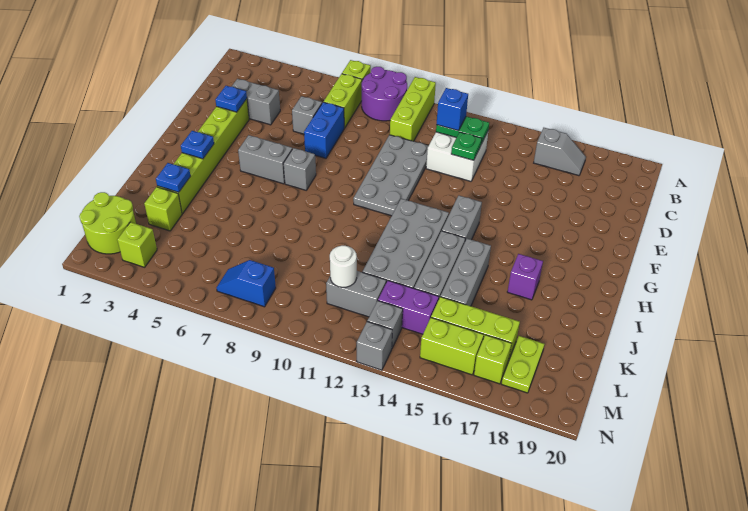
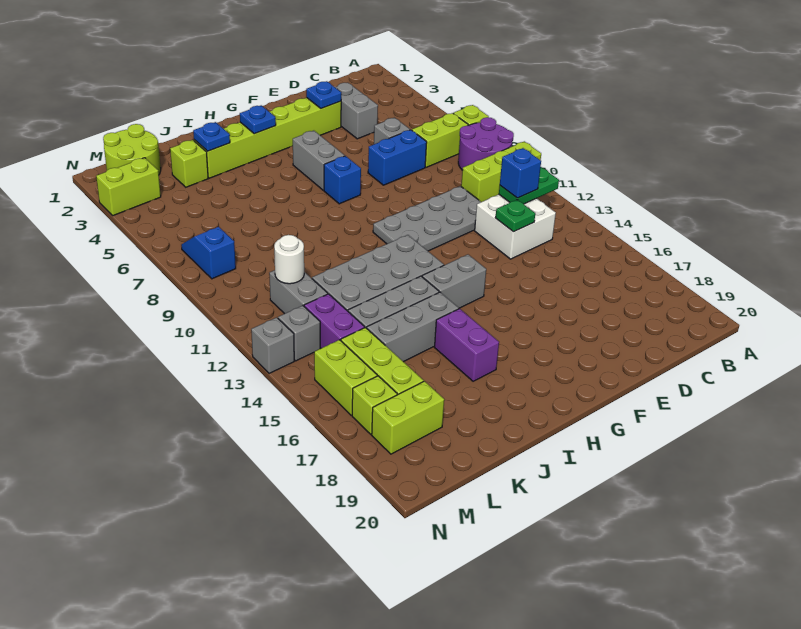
grey 1x2 slope [534,128,586,176] -> none
green 1x2 plate [436,116,489,144] -> green 1x2 plate turned to [499,167,559,204]
grey 1x1 brick [283,148,316,190] -> blue 1x1 brick [324,156,361,204]
purple 1x1 brick [507,254,543,300] -> purple 1x2 brick [434,309,499,381]
lime 1x2 plate [501,336,544,393] -> lime 1x2 brick [372,381,444,454]
lime 1x1 brick [117,222,157,267] -> lime 1x2 brick [96,158,161,216]

